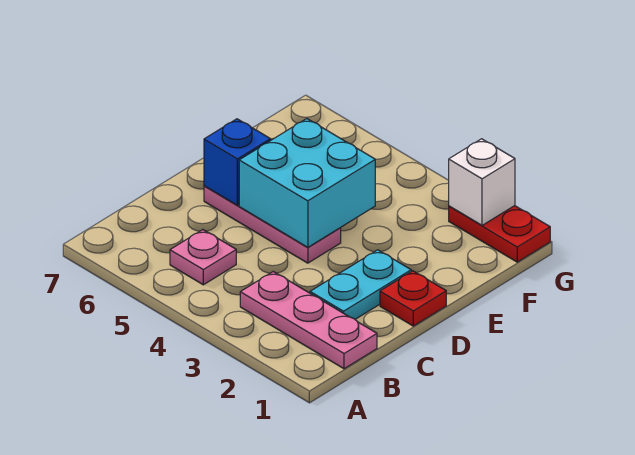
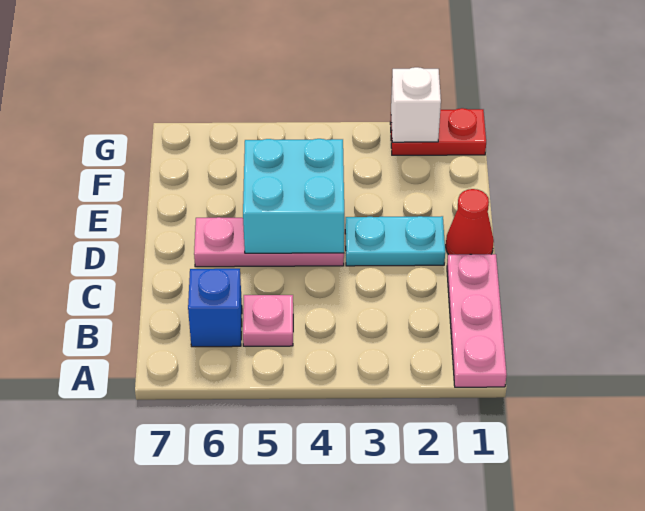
pink 1x3 plate [240,272,377,369] -> pink 1x3 plate turned to [447,254,507,387]
cyan 1x2 plate [310,250,411,319] -> cyan 1x2 plate turned to [345,216,445,266]
red 1x1 plate [380,271,446,326] -> red 1x1 cone [446,189,494,255]
blue 1x1 brick [204,119,270,205] -> blue 1x1 brick moved to [188,269,242,347]

